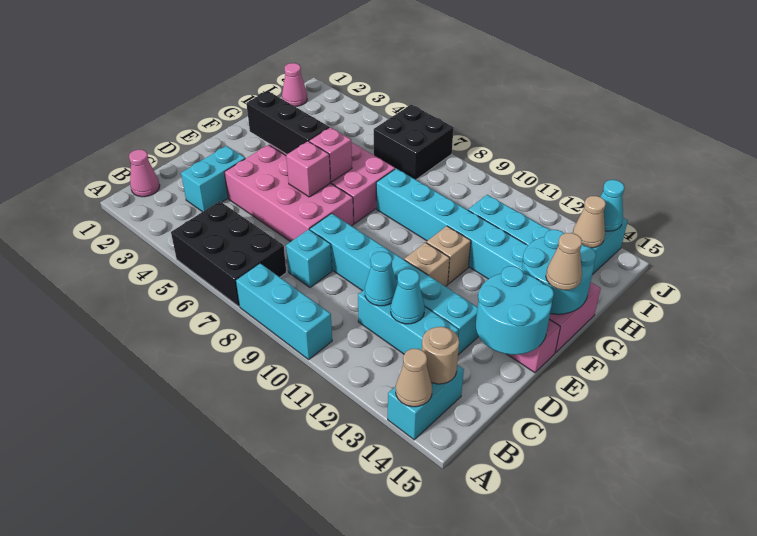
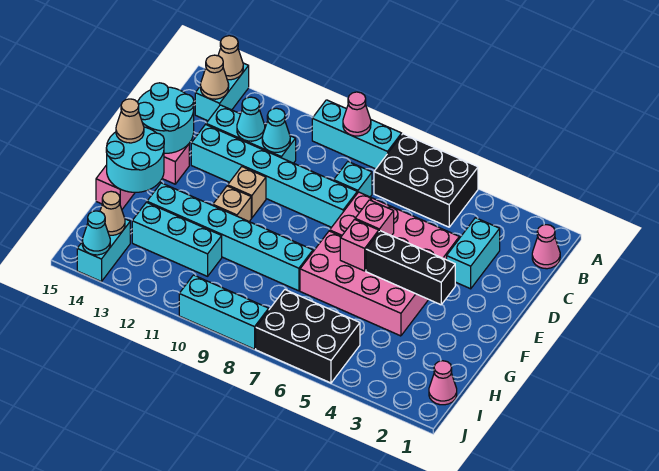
none -> pink 1x1 cone [343,92,371,136]
tan 1x1 round brick [422,327,459,384] -> tan 1x1 cone [201,55,229,99]
black 2x2 brick [374,105,454,180] -> black 2x3 brick [256,290,360,383]
none -> cyan 1x3 brick [179,275,269,349]

